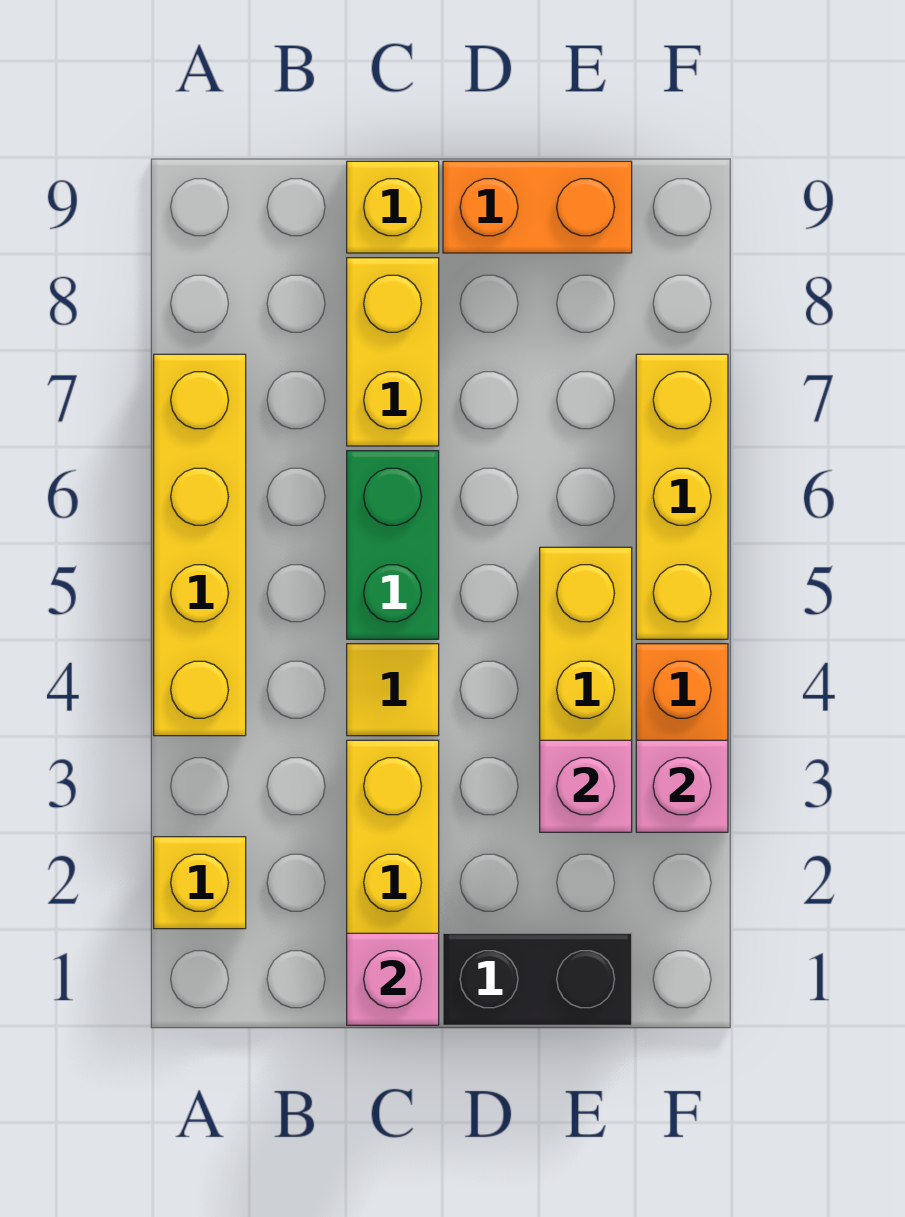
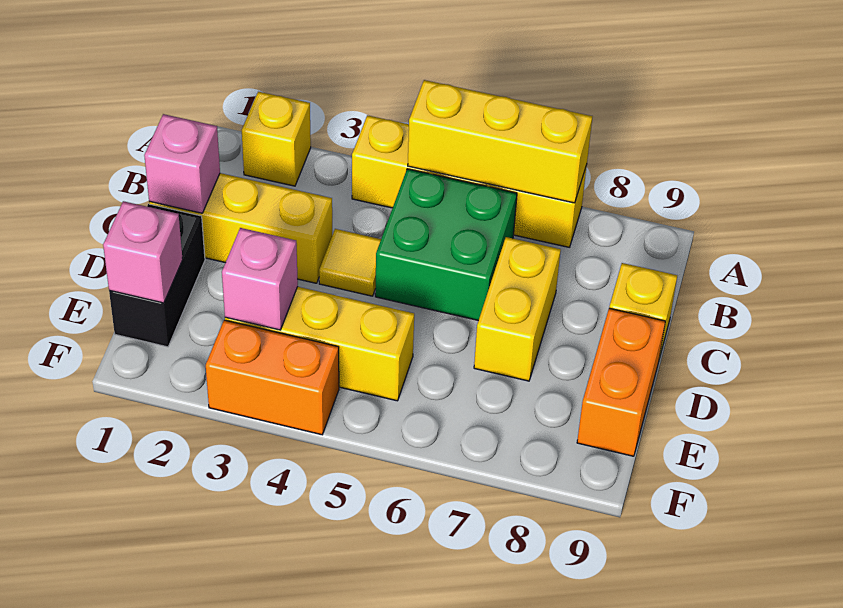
green 1x2 brick [347,451,439,639] -> green 2x2 brick [375,169,517,321]
yellow 1x2 brick [347,258,439,446] -> yellow 1x2 brick turned to [474,237,561,381]
pink 1x1 brick [636,740,728,832] -> pink 1x1 brick moved to [103,201,183,303]
yellow 1x3 brick [636,354,728,639] -> yellow 1x3 brick moved to [408,80,593,203]

